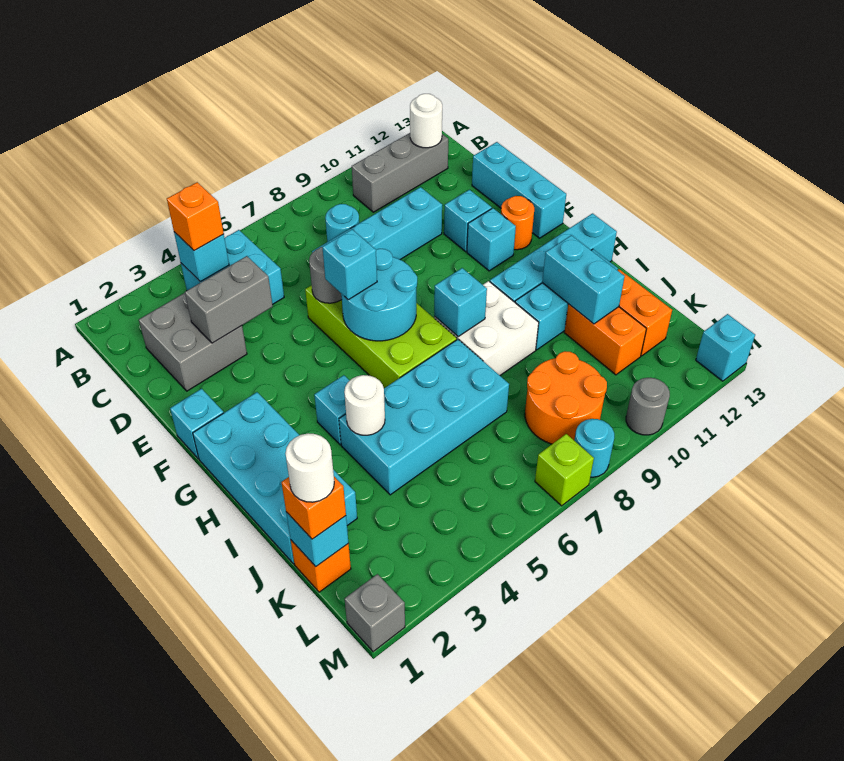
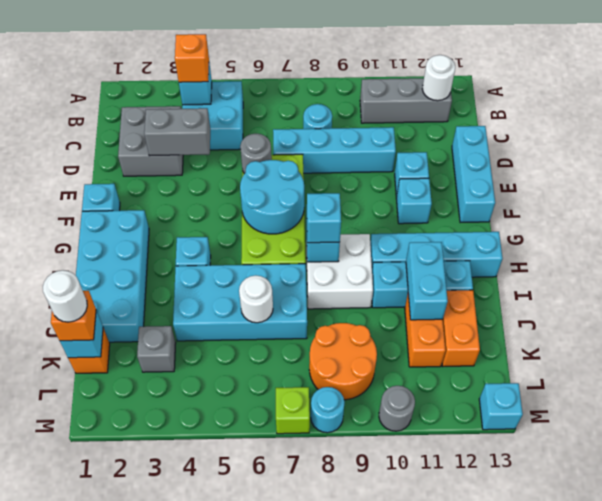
cyan 1x1 brick [322,229,377,300] -> cyan 1x1 brick moved to [307,193,341,243]
orange 1x1 round brick [501,196,534,250] -> none
white 1x1 round brick [344,375,385,435] -> white 1x1 round brick moved to [239,275,273,323]
grey 1x1 brick [345,574,405,652] -> grey 1x1 brick moved to [137,326,176,372]

